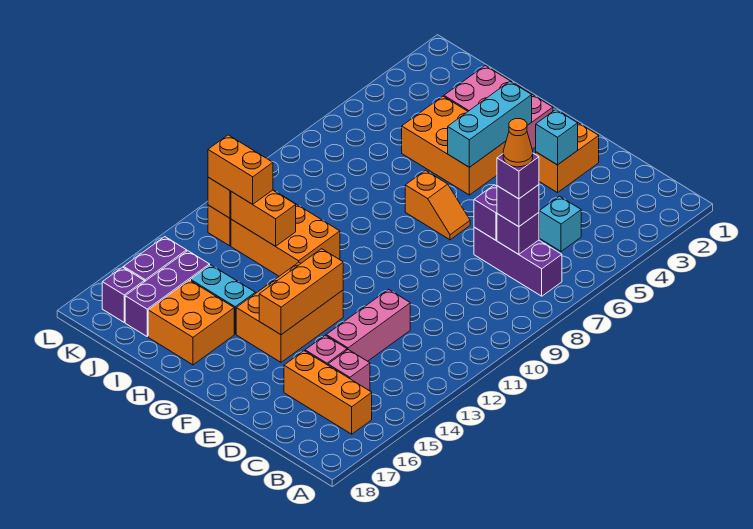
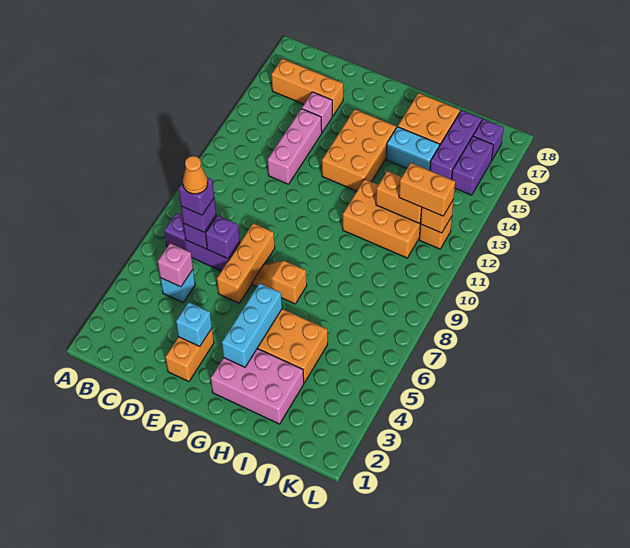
pink 1x1 brick [328,350,370,391] -> pink 1x1 brick moved to [158,243,193,287]
orange 1x3 brick [259,249,343,335] -> orange 1x3 brick moved to [217,223,275,303]

